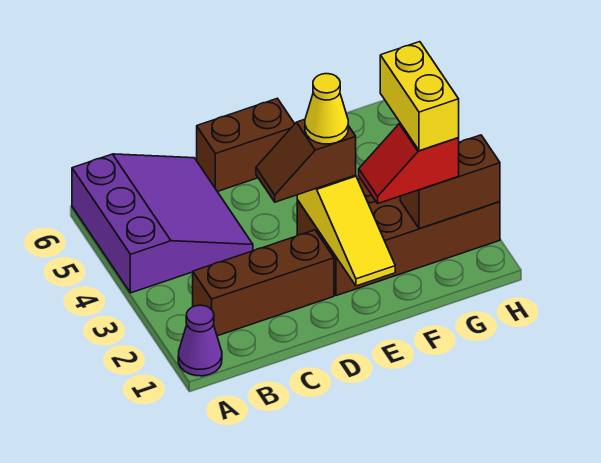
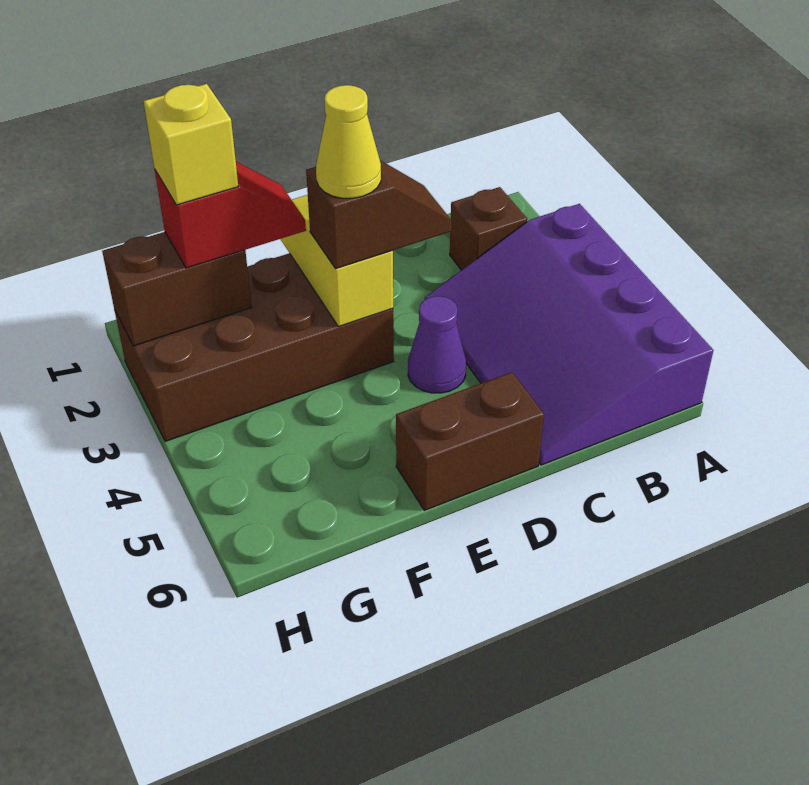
purple 1x1 cone [178,305,222,376] -> purple 1x1 cone moved to [408,296,466,393]
purple 3x3 slope [72,154,253,293] -> purple 3x4 slope [425,204,713,465]
brown 1x3 brick [193,230,334,336] -> brown 1x1 brick [450,187,527,270]
yellow 1x2 brick [380,42,459,151] -> yellow 1x1 brick [144,84,238,205]

